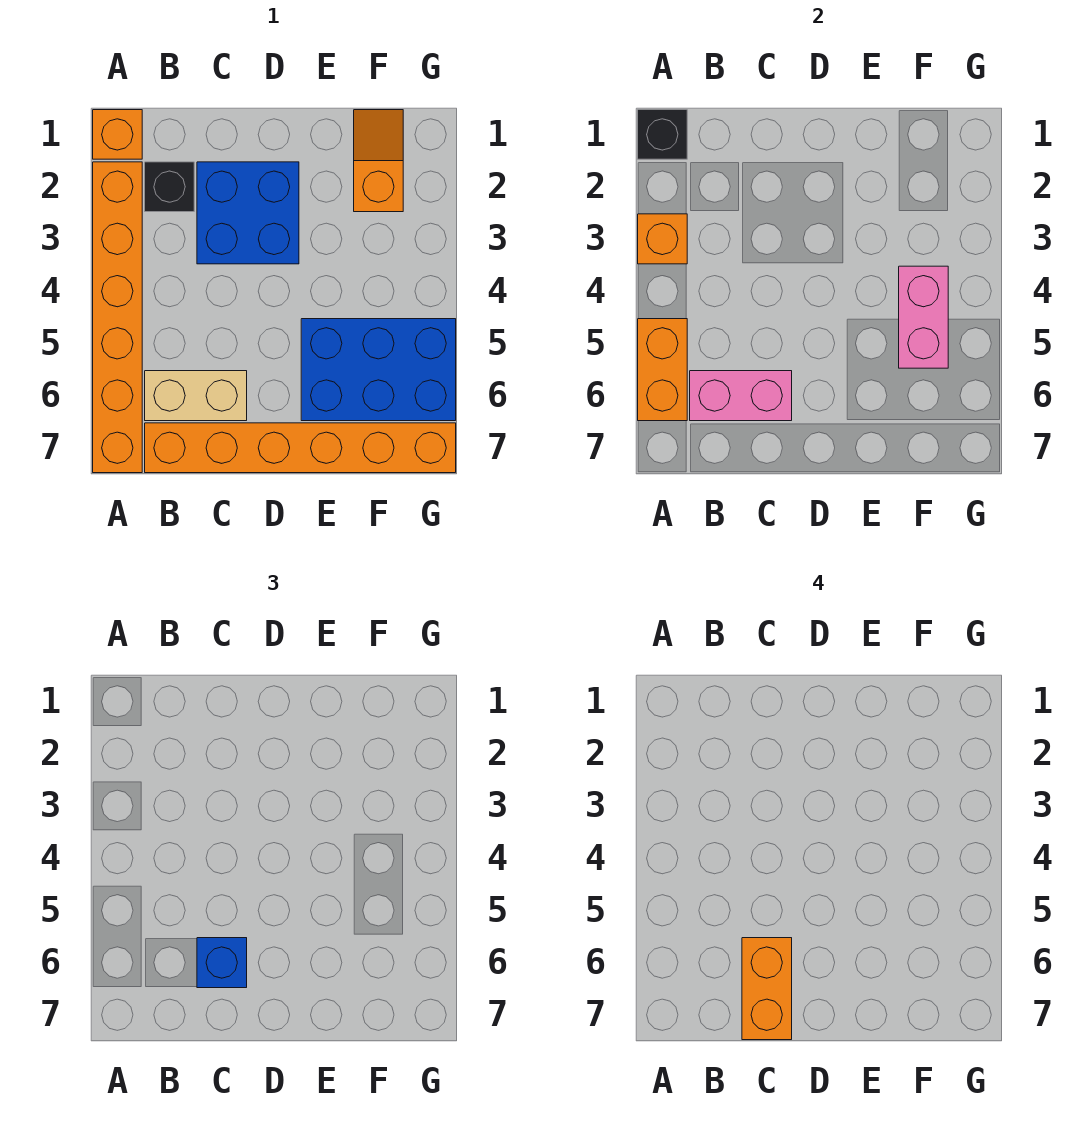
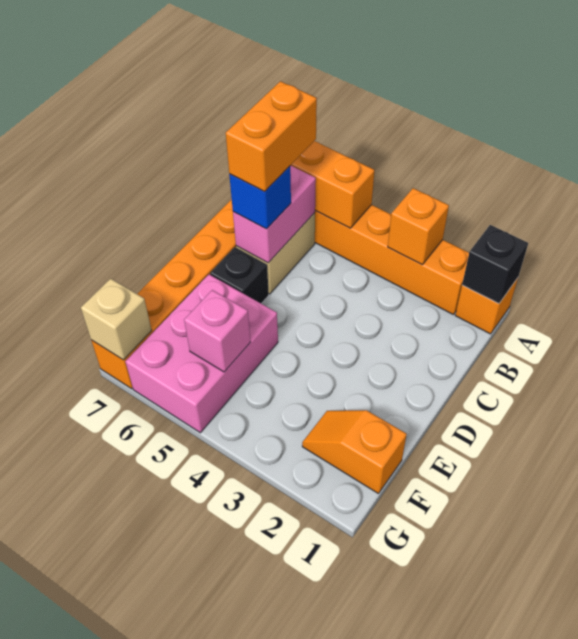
black 1x1 brick [145,162,194,212] -> black 1x1 brick moved to [210,247,269,304]
blue 2x2 brick [197,162,299,264] -> none
orange 1x2 brick [742,938,792,1040] -> orange 1x2 brick turned to [226,81,317,192]
blue 2x3 brick [301,319,456,421] -> pink 2x3 brick [125,275,278,433]
orange 1x2 slope [354,110,403,212] -> orange 1x2 slope turned to [302,410,407,494]
pink 1x2 brick [899,266,948,368] -> pink 1x1 brick [184,290,250,372]
none -> tan 1x1 brick [81,279,152,360]

